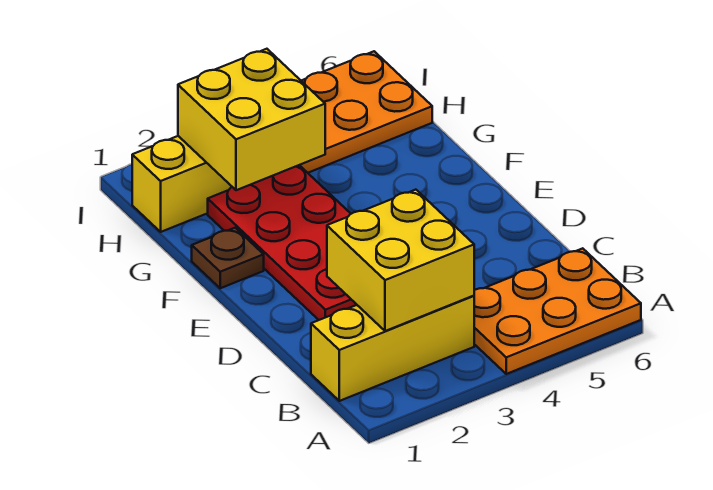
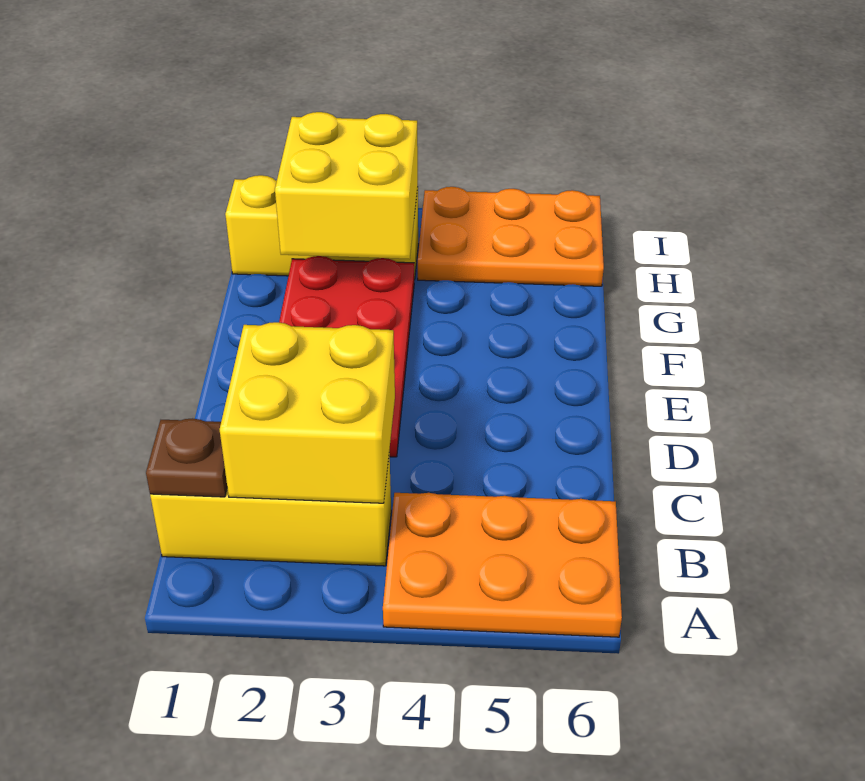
brown 1x1 plate [192,228,264,288] -> brown 1x1 plate moved to [146,418,227,497]

